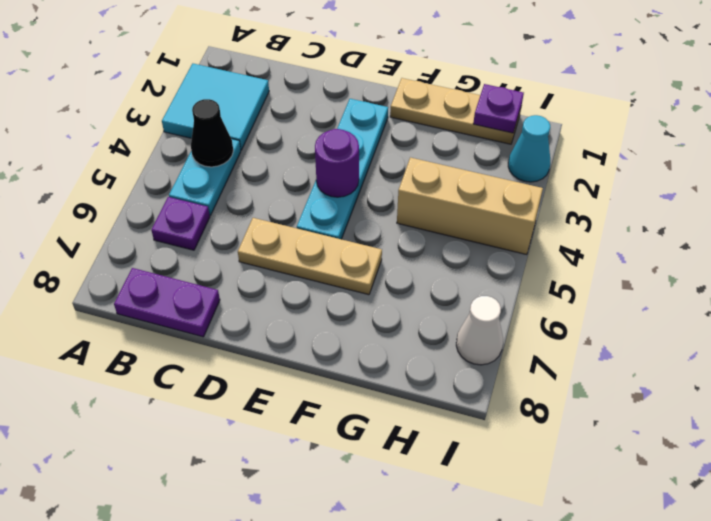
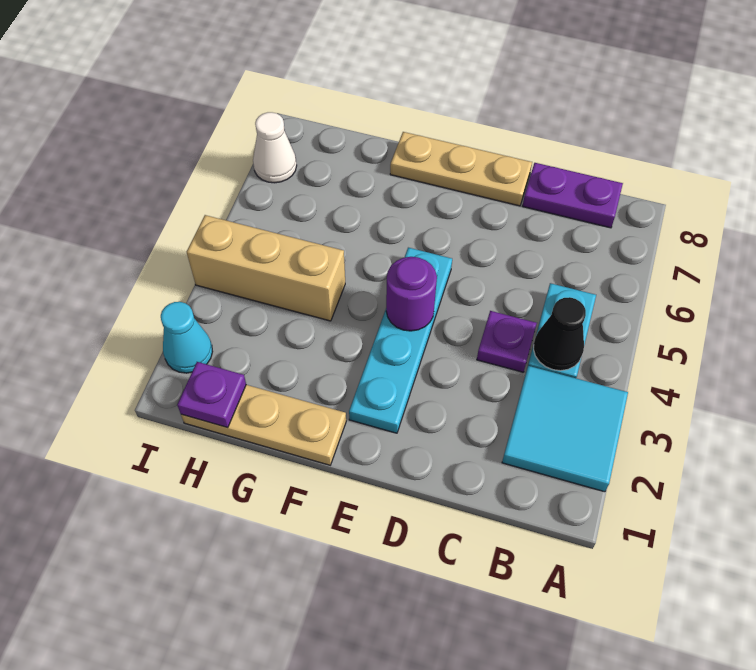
purple 1x1 plate [151,197,210,250] -> purple 1x1 plate moved to [477,311,537,372]
tan 1x3 plate [238,218,382,295] -> tan 1x3 plate moved to [390,132,532,206]

